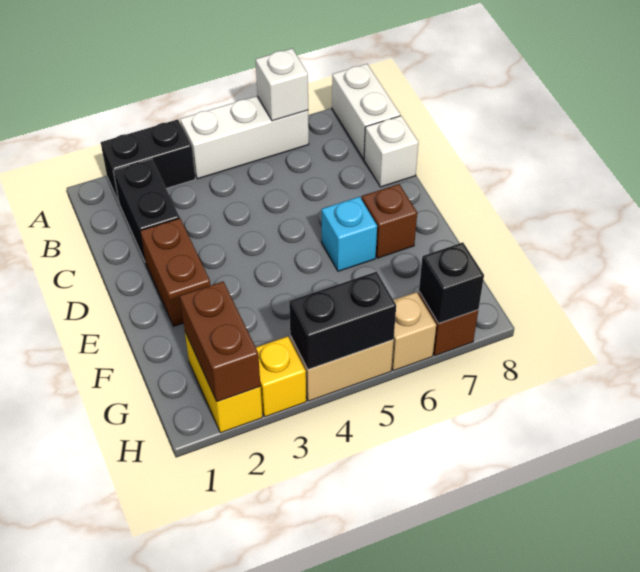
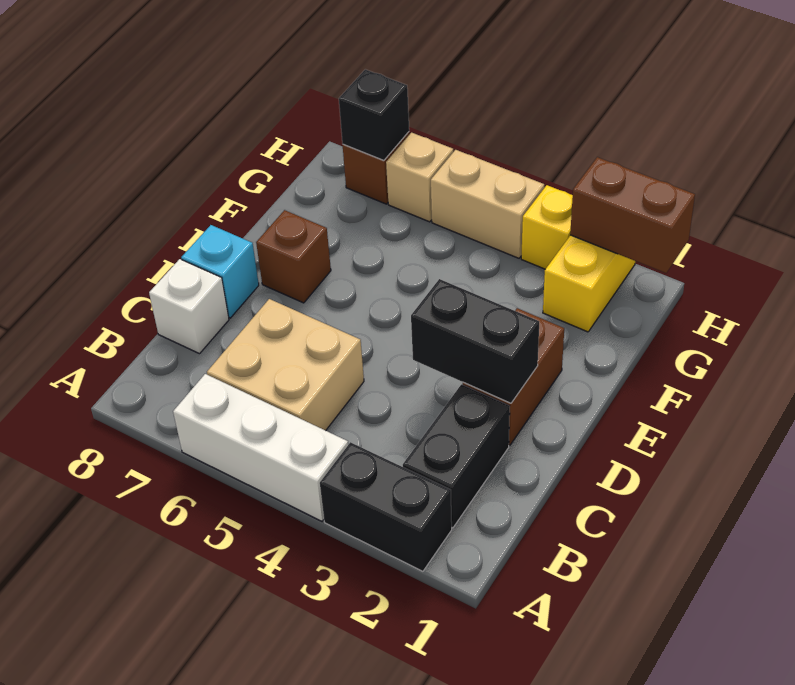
white 1x1 brick [256,48,308,121] -> none
white 1x2 brick [332,64,401,159] -> none
none -> tan 2x2 brick [207,299,364,431]
cyan 1x1 brick [322,197,377,271] -> cyan 1x1 brick moved to [181,225,259,318]
brown 1x2 brick [180,281,260,402] -> brown 1x2 brick turned to [570,157,695,273]
black 1x2 brick [289,272,396,370] -> black 1x2 brick moved to [411,279,539,403]

